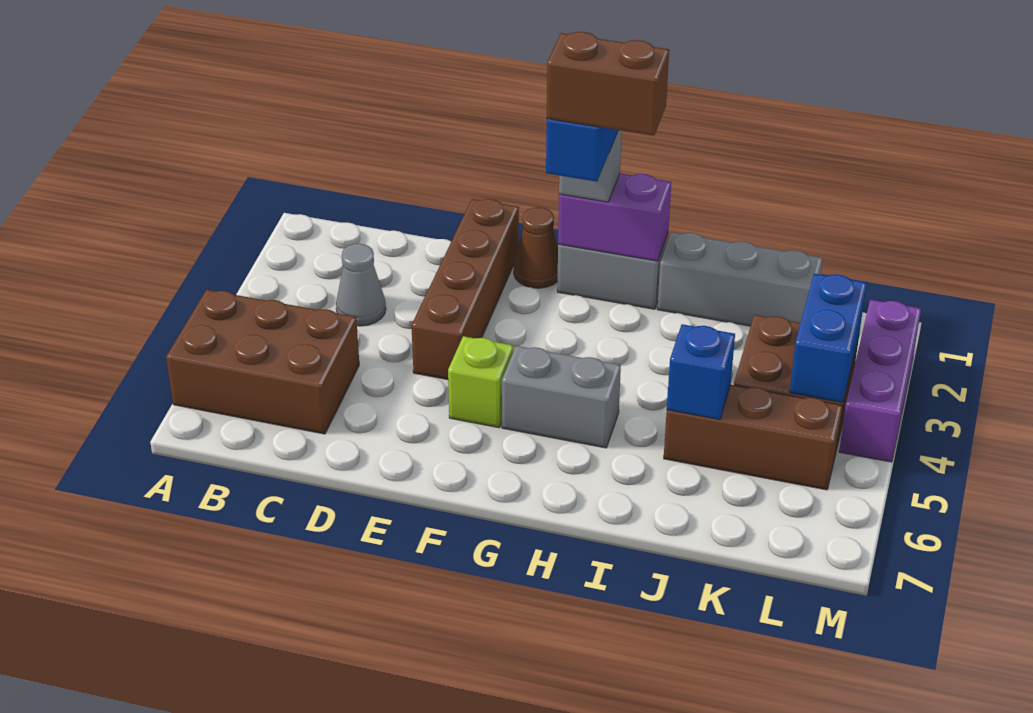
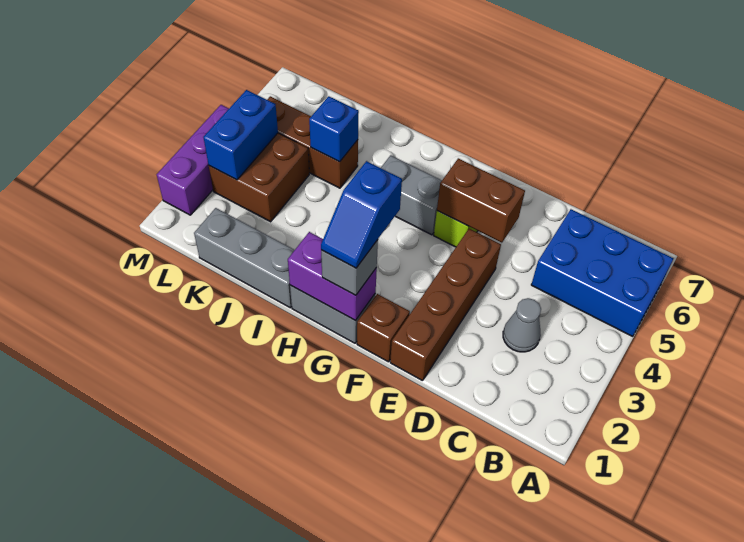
brown 2x3 brick [166,290,359,434] -> blue 2x3 brick [531,209,674,336]
brown 1x1 cone [514,207,558,288] -> brown 1x1 brick [357,294,410,362]
brown 1x2 brick [547,32,669,136] -> brown 1x2 brick moved to [437,158,525,243]

